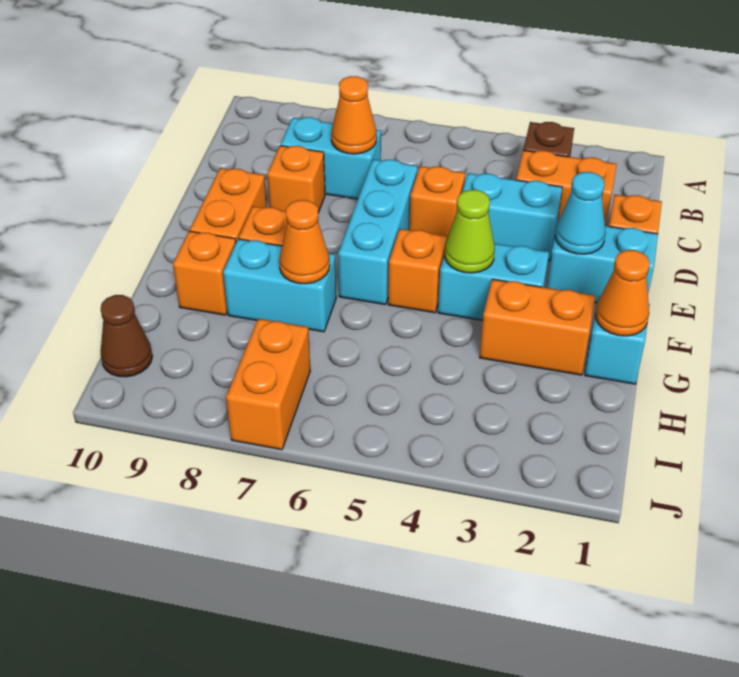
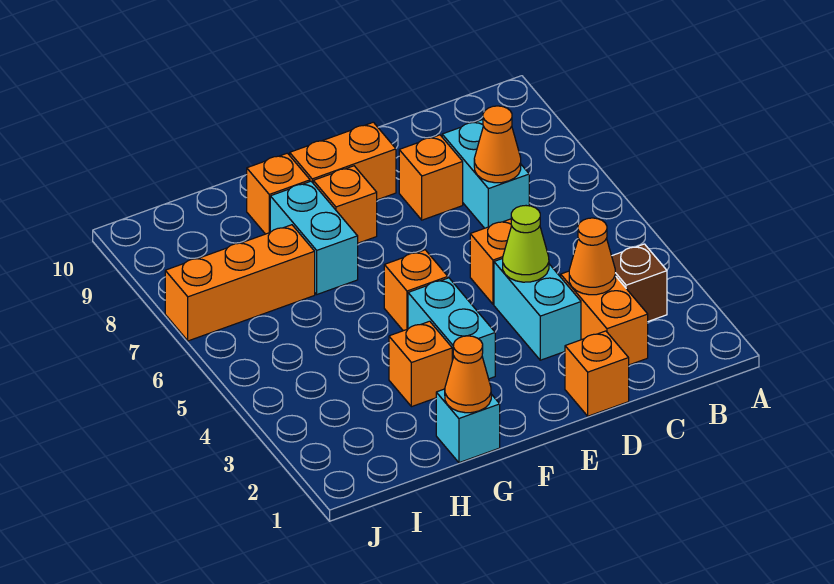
cyan 1x3 brick [338,159,418,305] -> none
cyan 1x2 brick [547,219,658,303] -> none
cyan 1x1 cone [555,172,606,254] -> none
lime 1x1 cone [445,190,495,273] -> lime 1x1 cone moved to [503,206,549,282]
orange 1x2 brick [480,279,595,375] -> orange 1x1 brick [389,321,452,407]
orange 1x1 cone [279,200,330,284] -> orange 1x1 cone moved to [569,218,616,295]
orange 1x2 brick [226,319,310,450] -> orange 1x3 brick [165,225,315,341]
brown 1x1 cone [101,295,152,377] -> none

